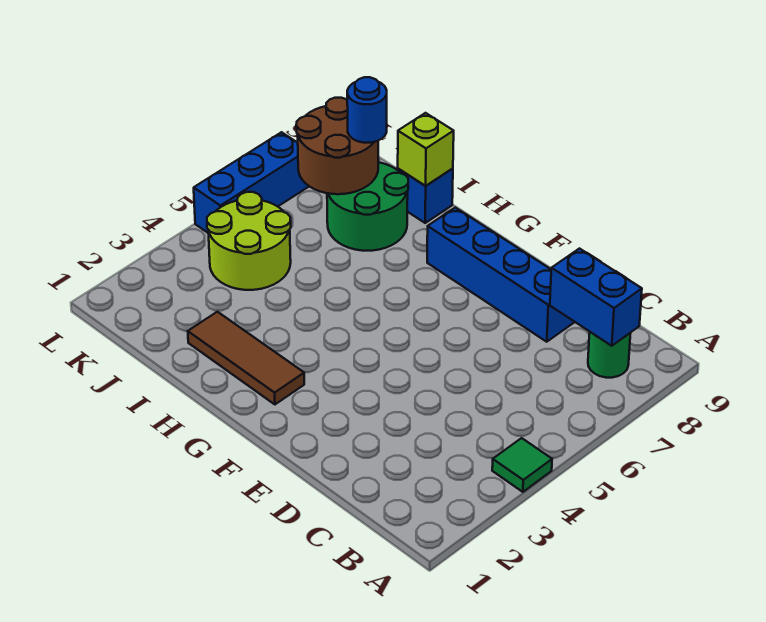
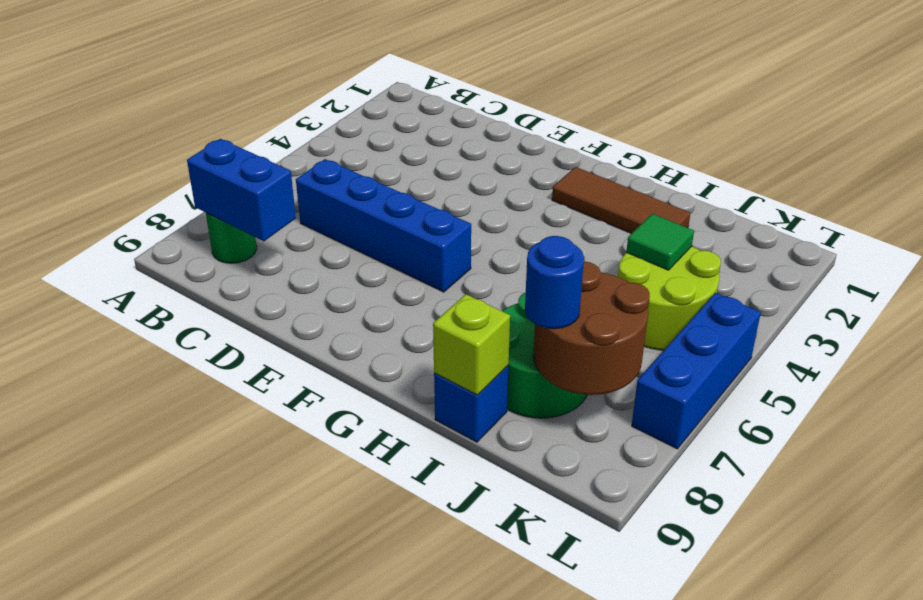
green 1x1 tile [492,438,552,492] -> green 1x1 tile moved to [626,214,694,270]
blue 1x4 brick [427,208,574,342] -> blue 1x4 brick moved to [296,159,471,292]

